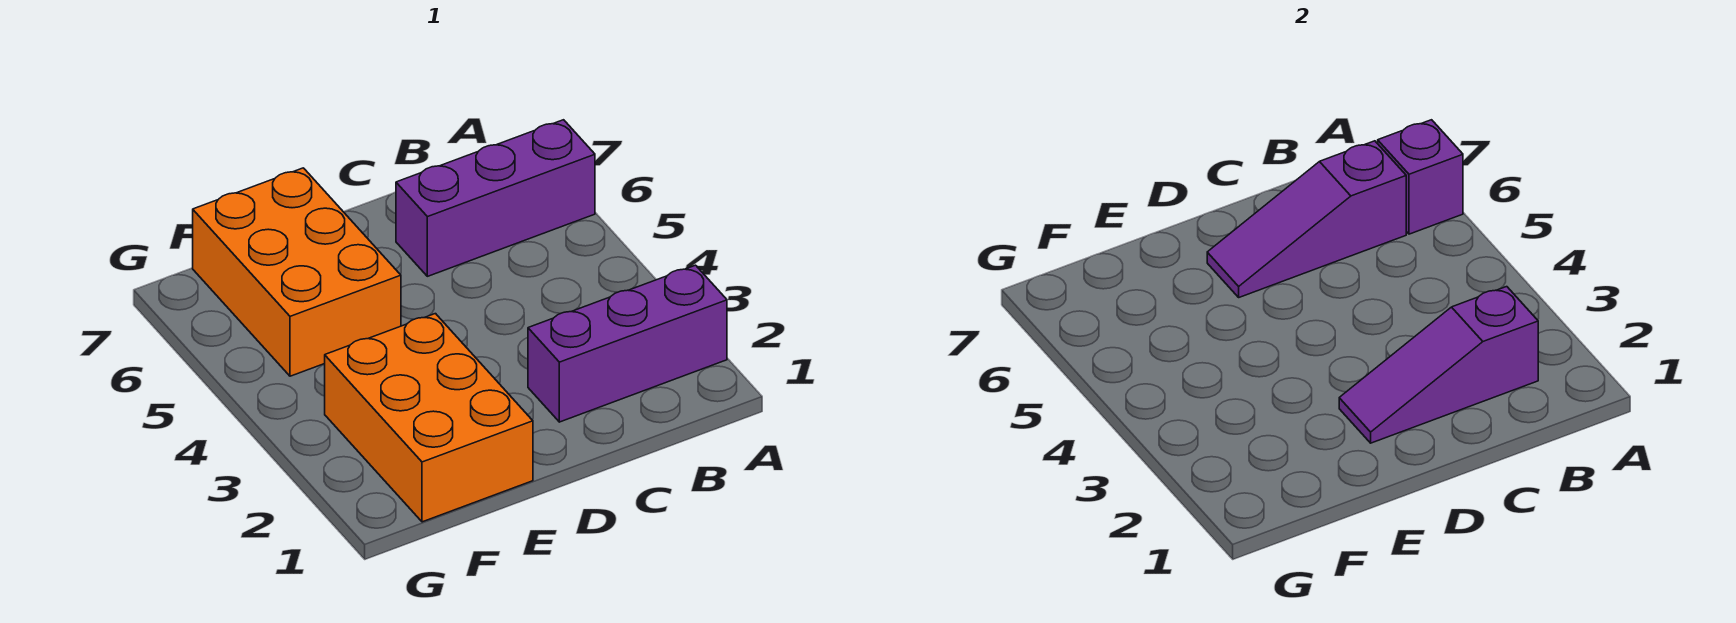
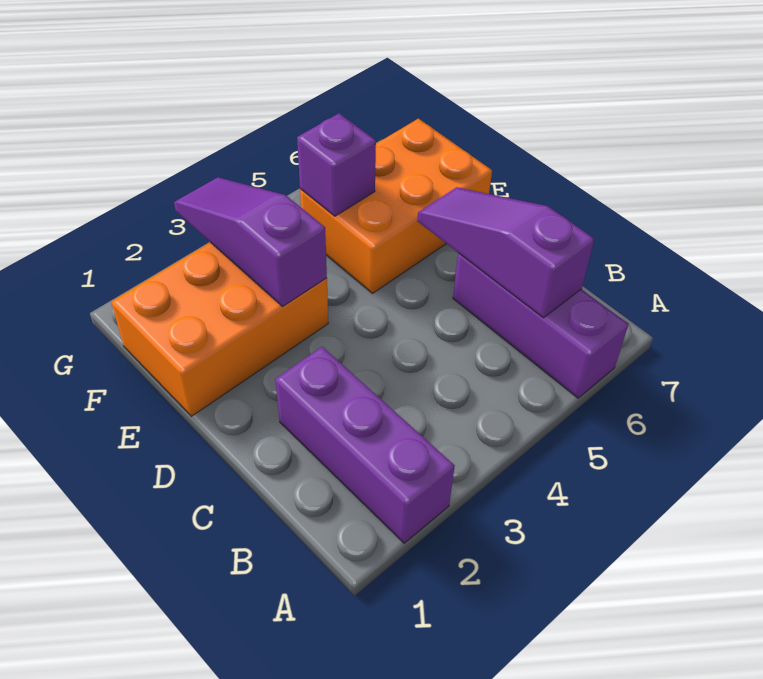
purple 1x1 brick [1378,120,1463,234] -> purple 1x1 brick moved to [297,114,376,216]
purple 1x3 slope [1339,287,1538,443] -> purple 1x3 slope moved to [174,177,327,307]

